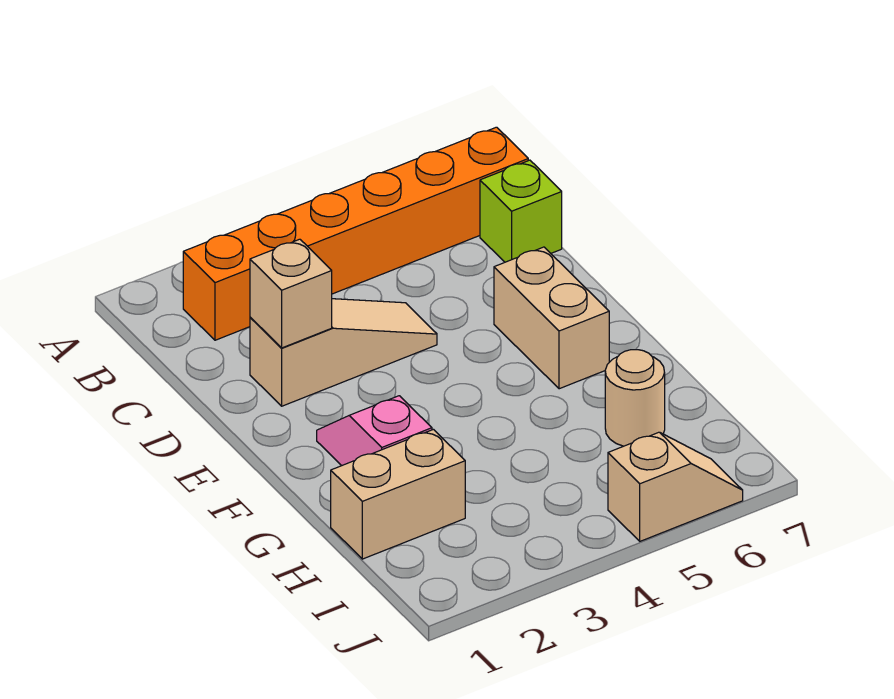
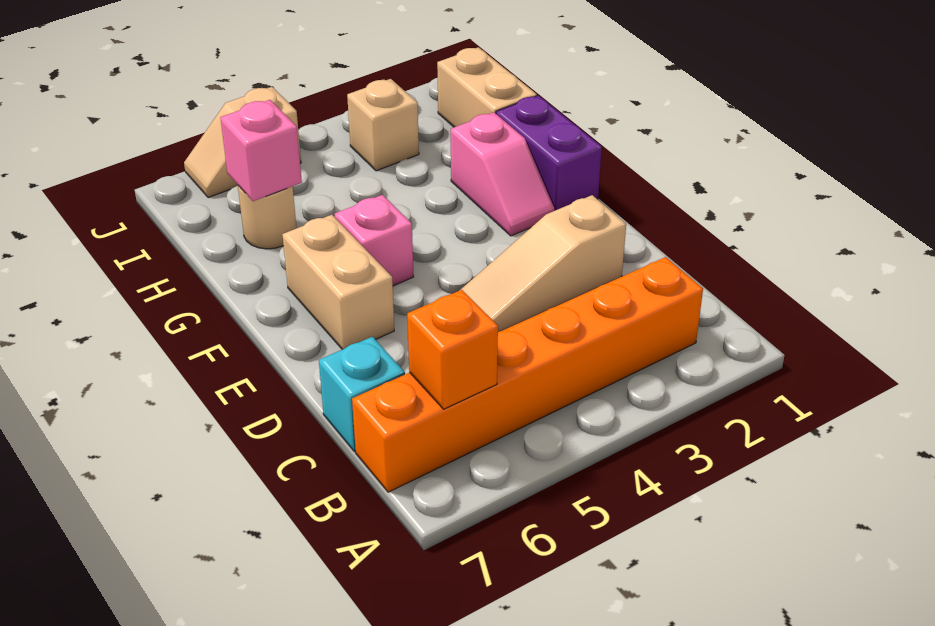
none -> orange 1x1 brick [407,290,498,409]
lime 1x1 brick [480,160,562,262] -> cyan 1x1 brick [319,337,405,451]
tan 1x1 brick [250,239,332,348] -> tan 1x1 brick moved to [347,79,419,171]
none -> purple 1x2 brick [496,95,602,211]
none -> pink 1x1 brick [334,195,413,286]
tan 1x2 brick [331,429,465,559] -> tan 1x2 brick turned to [437,47,537,127]
none -> pink 1x1 brick [220,100,302,201]

